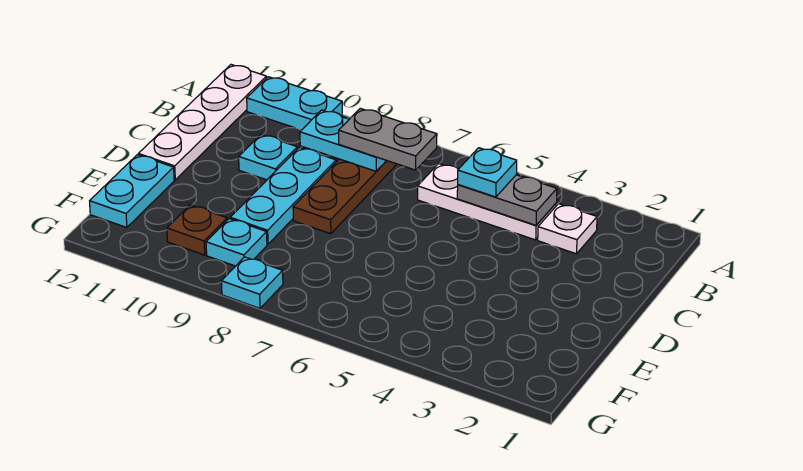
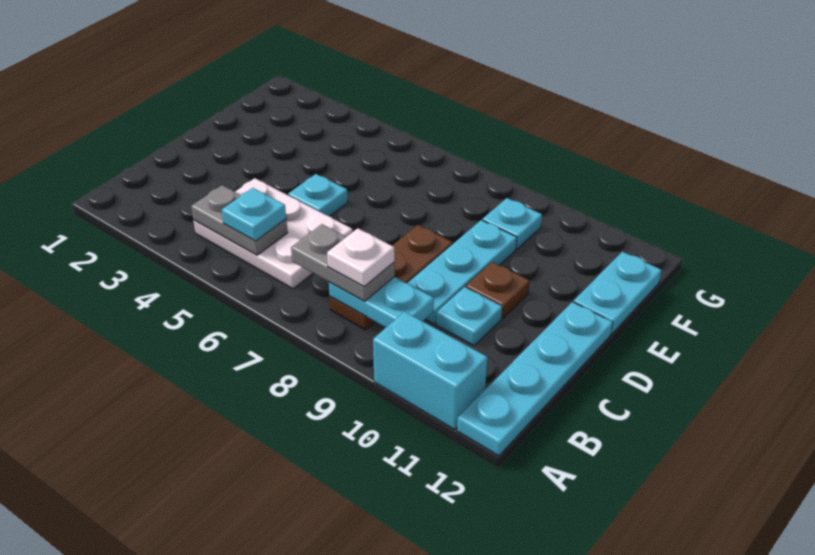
cyan 1x2 plate [247,77,342,130] -> cyan 1x2 brick [373,312,487,430]
white 1x4 plate [139,65,267,180] -> cyan 1x4 plate [457,302,613,456]
white 1x1 plate [538,204,597,254] -> white 1x1 plate moved to [327,228,395,287]
white 1x3 plate [418,164,556,240] -> white 2x3 plate [193,178,352,289]
brown 1x1 plate [167,205,227,255] -> brown 1x1 plate moved to [466,262,530,319]
cyan 1x1 plate [221,257,283,308] -> cyan 1x1 plate moved to [288,174,348,216]

